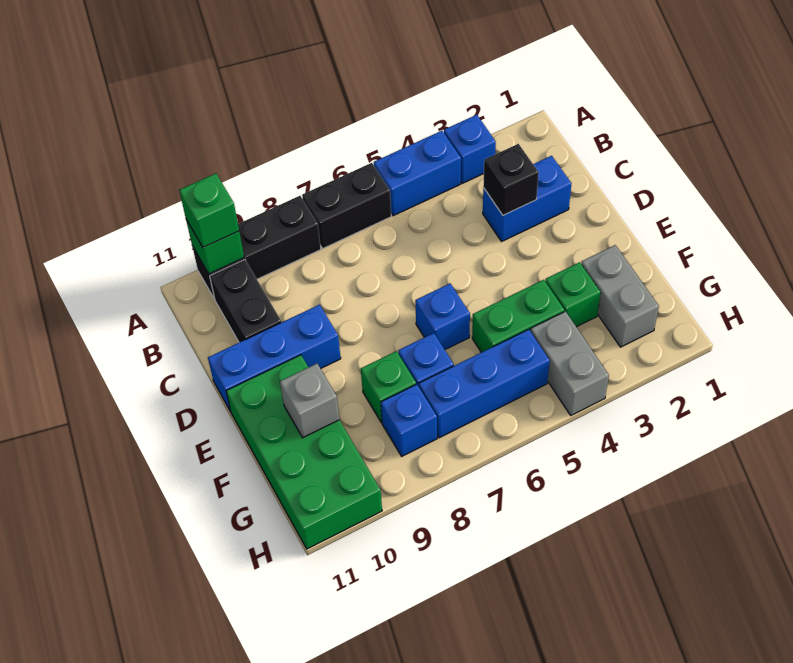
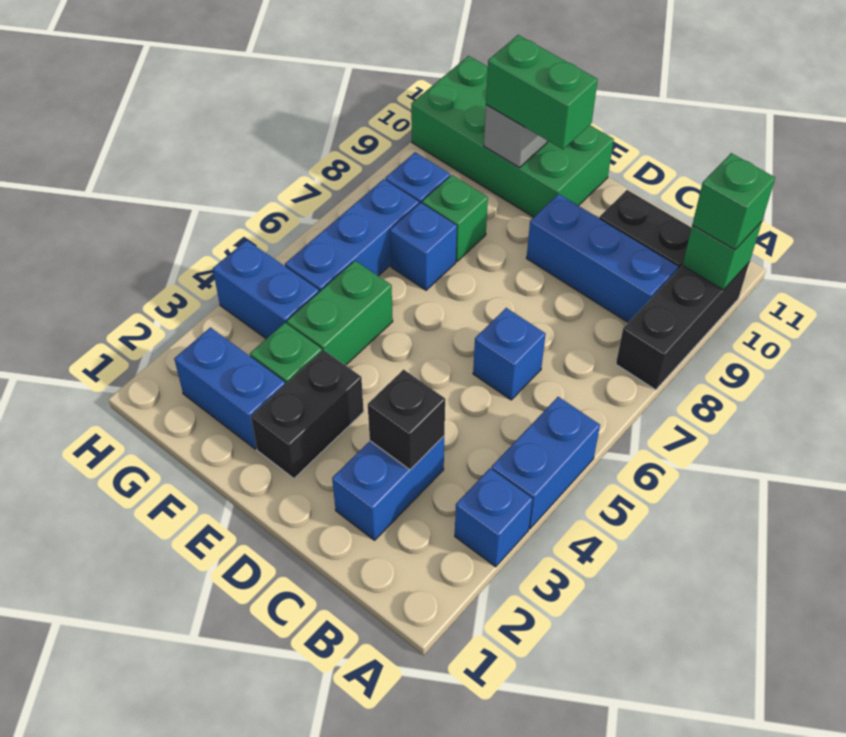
black 1x2 brick [302,163,391,248] -> black 1x2 brick moved to [251,350,364,479]
blue 1x3 brick [208,305,341,412] -> blue 1x3 brick turned to [527,194,679,322]
blue 1x1 brick [415,284,470,349] -> blue 1x1 brick moved to [473,308,546,400]
none -> green 1x2 brick [486,35,598,149]
grey 1x2 brick [581,245,659,347] -> blue 1x2 brick [174,328,285,449]
grey 1x2 brick [531,311,609,415] -> blue 1x2 brick [213,240,319,339]

